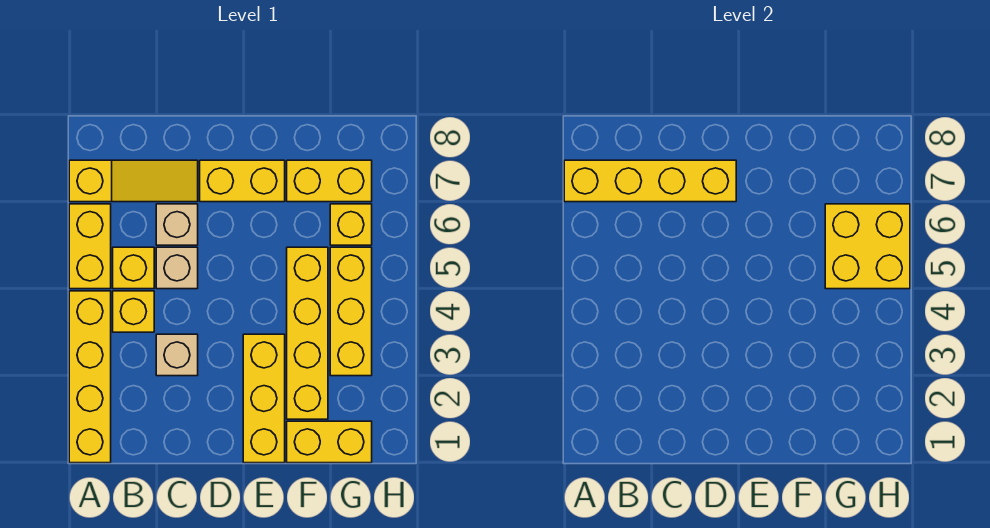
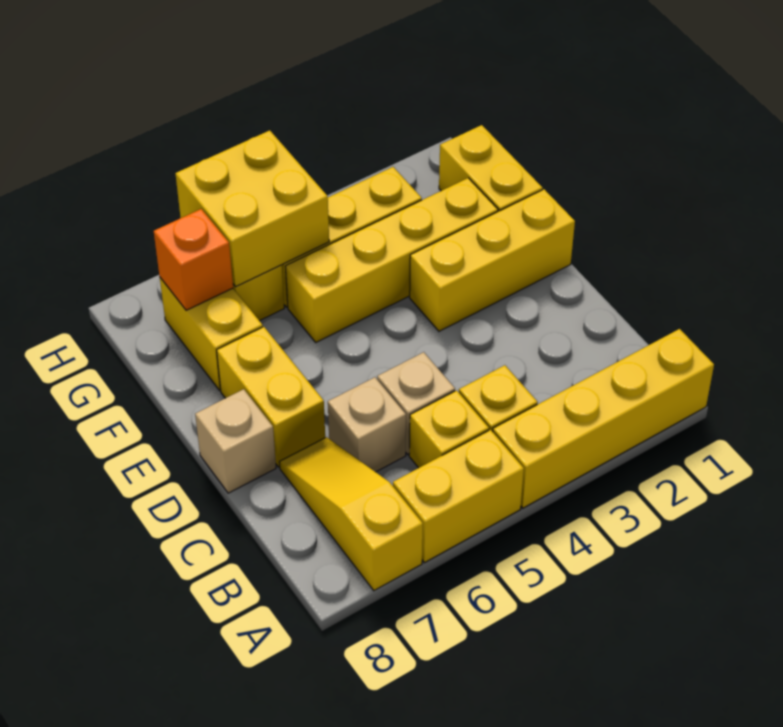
yellow 1x4 brick [564,160,736,202] -> none
tan 1x1 brick [156,334,198,376] -> tan 1x1 brick moved to [195,389,276,493]
none -> orange 1x1 brick [154,209,233,310]

